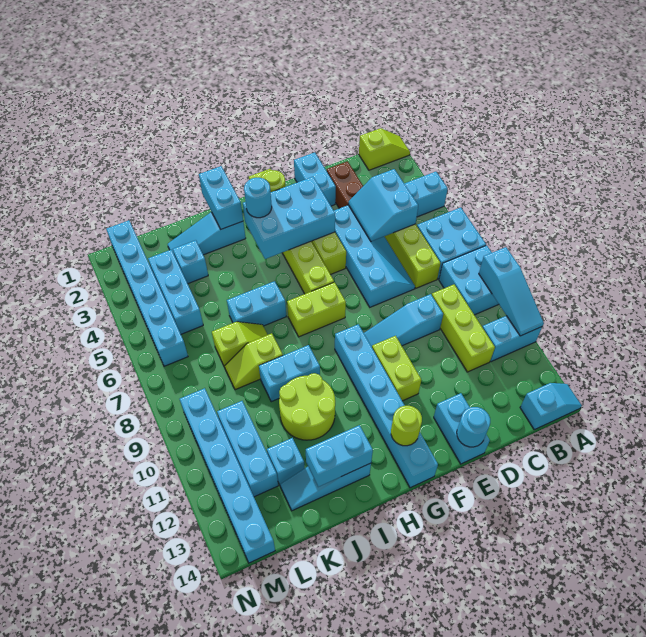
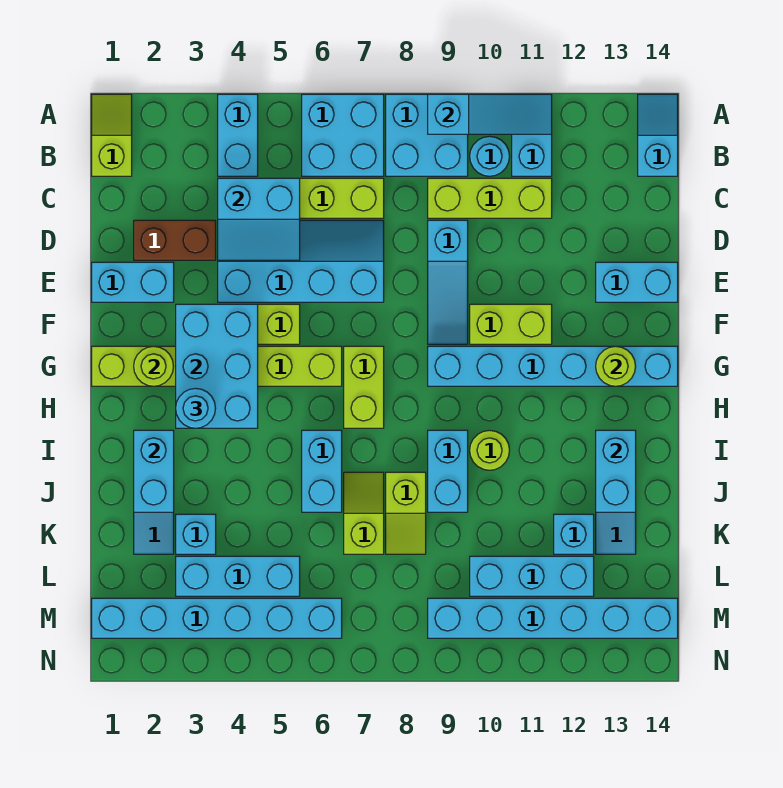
cyan 1x1 round brick [457,407,490,447] -> cyan 1x1 round brick moved to [470,136,510,176]
cyan 1x2 brick [199,166,243,229] -> cyan 1x2 brick turned to [134,430,174,512]
lime 2x2 round brick [279,373,335,440] -> lime 1x1 round brick [470,430,510,470]

